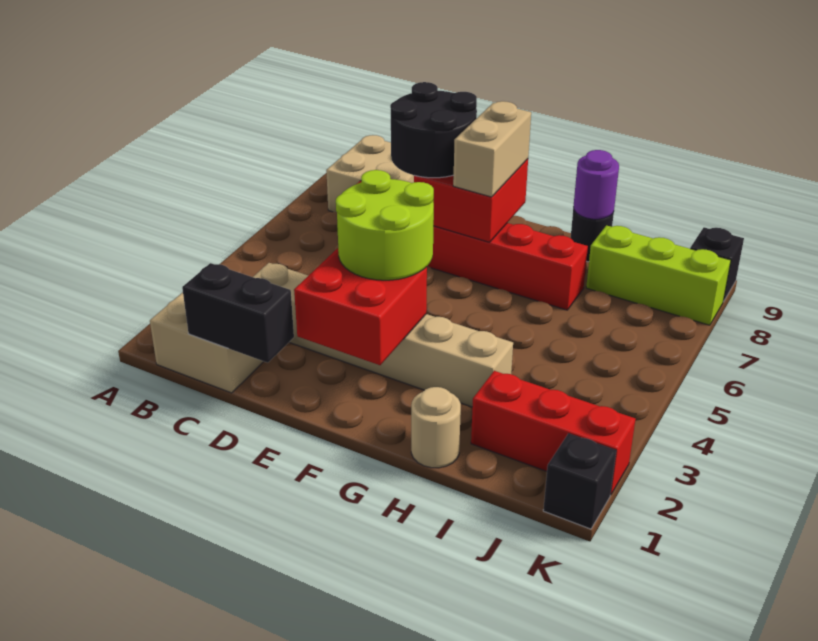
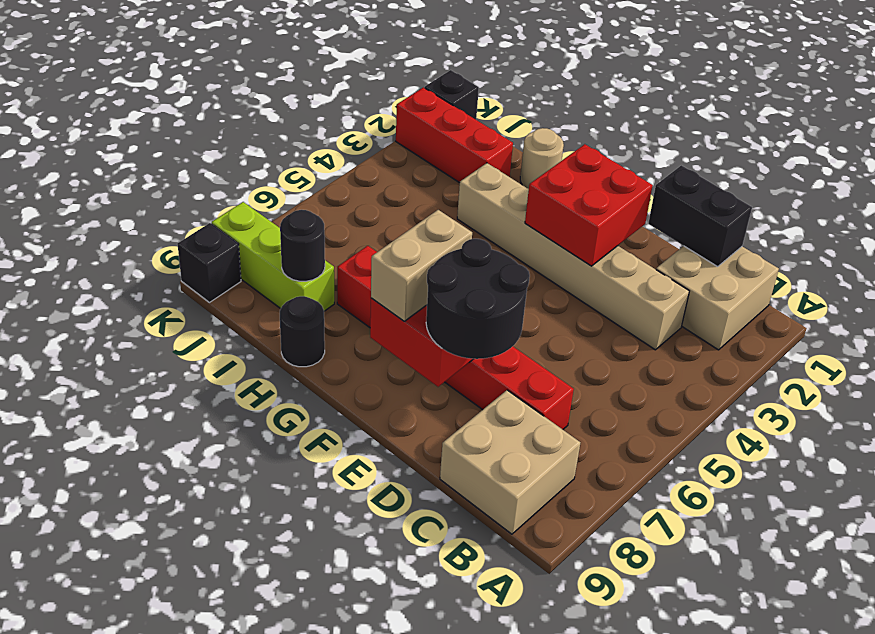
lime 2x2 round brick [336,170,434,280] -> none
purple 1x1 round brick [573,150,619,219] -> none
none -> black 1x1 round brick [280,210,325,281]

